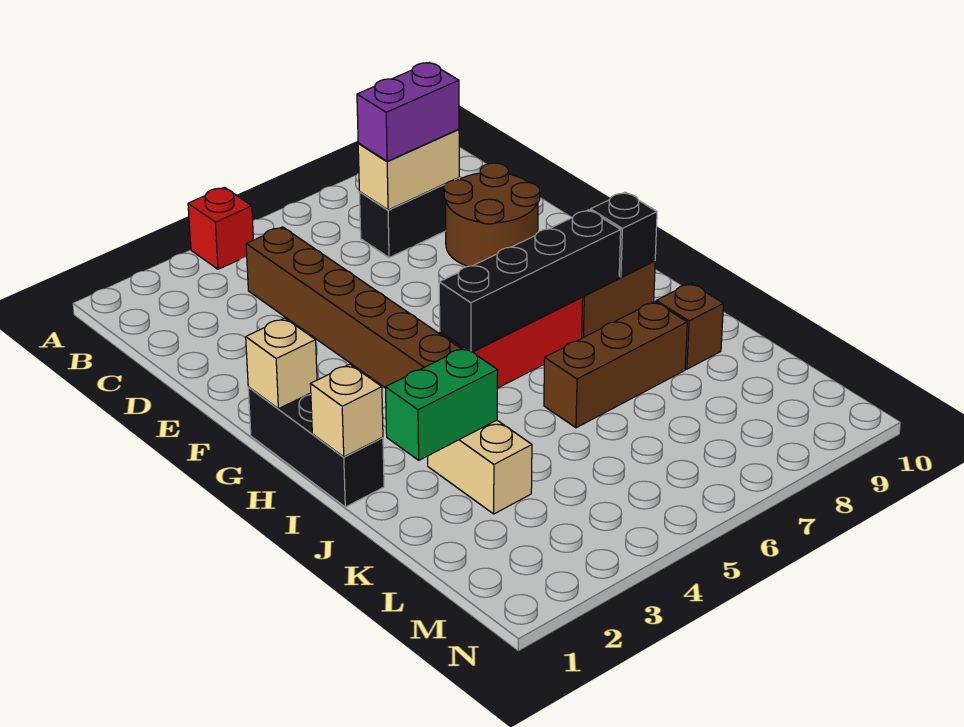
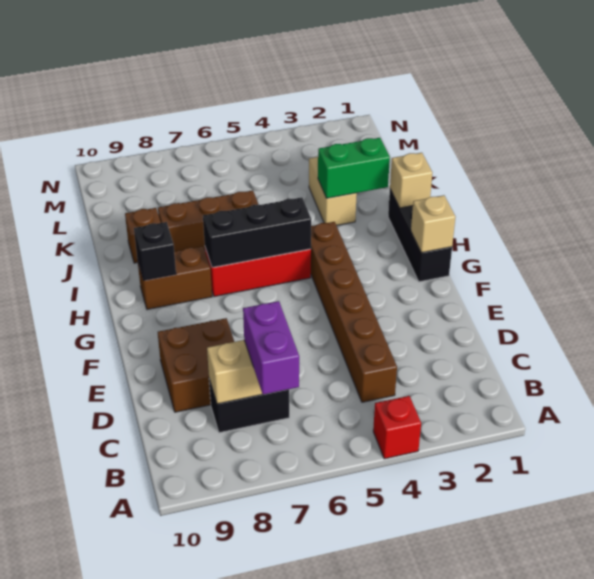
purple 1x2 brick [357,63,459,161] -> purple 1x2 brick turned to [243,301,299,395]
brown 2x2 round brick [444,163,540,266] -> brown 2x2 brick [158,318,234,412]
black 1x4 brick [439,210,621,352] -> black 1x3 brick [203,197,311,267]

